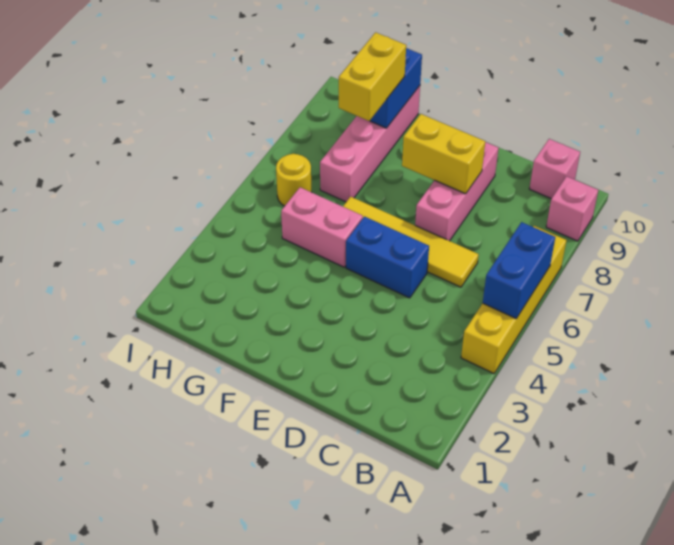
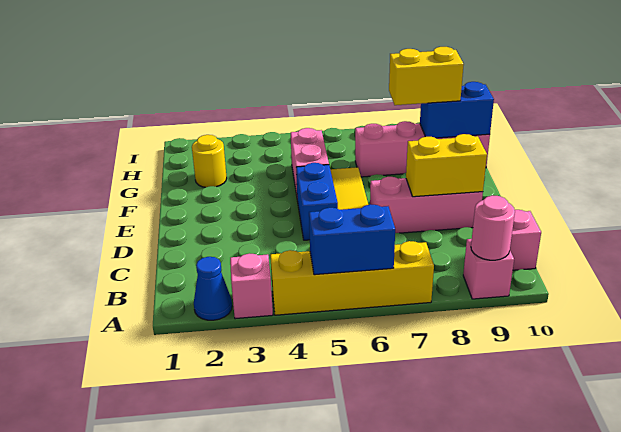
none -> blue 1x1 cone [194,257,232,320]
none -> pink 1x1 brick [230,253,273,319]
none -> pink 1x1 round brick [471,195,515,260]
yellow 1x2 brick [402,114,485,194] -> yellow 1x2 brick turned to [406,134,487,197]
yellow 1x1 round brick [276,154,312,206] -> yellow 1x1 round brick moved to [192,135,227,187]

